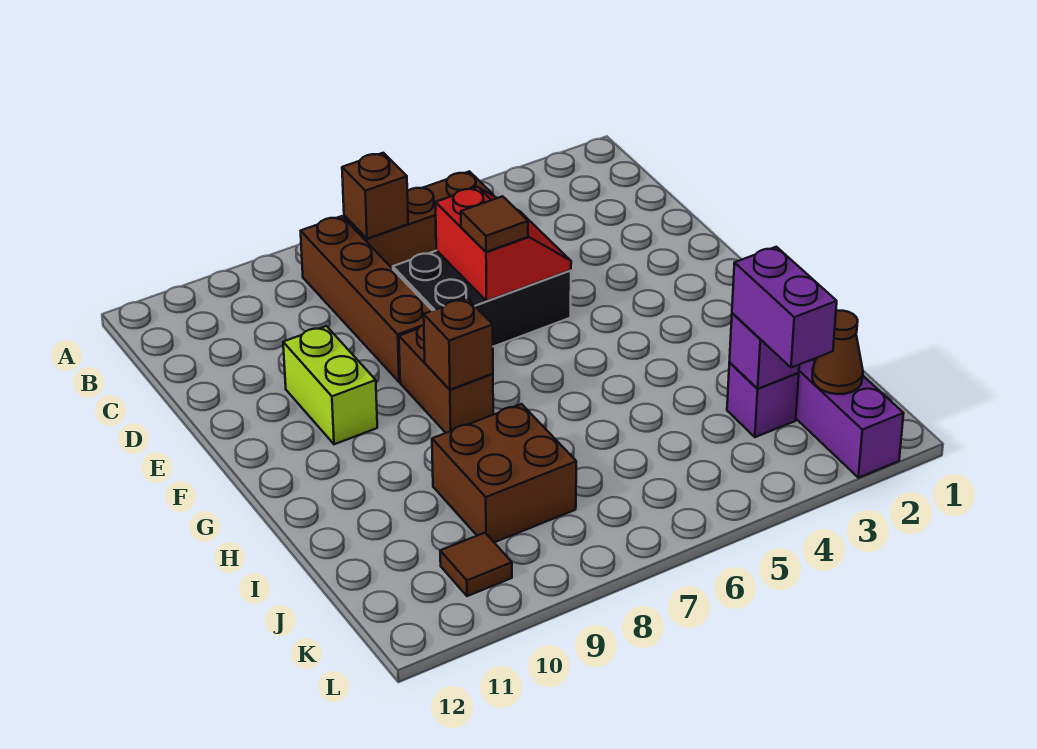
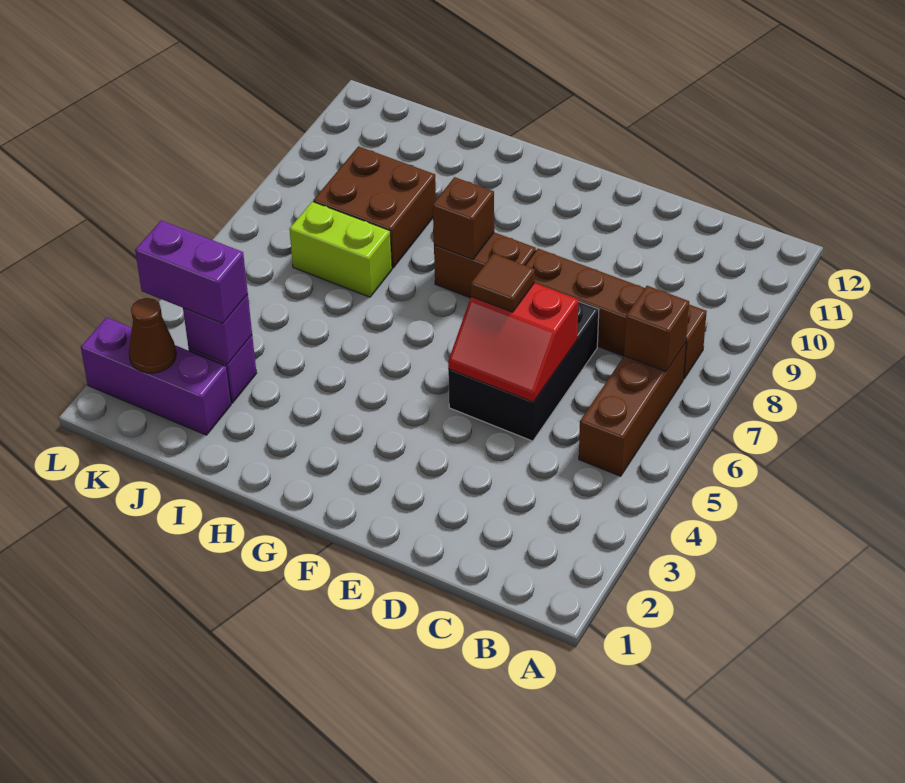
lime 1x2 brick [283,326,377,444] -> lime 1x2 brick moved to [290,202,392,297]
brown 1x1 tile [440,533,512,596] -> none

